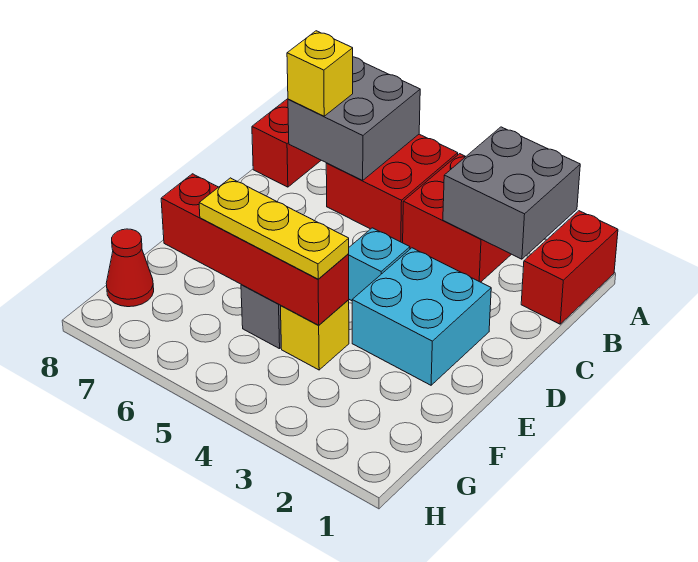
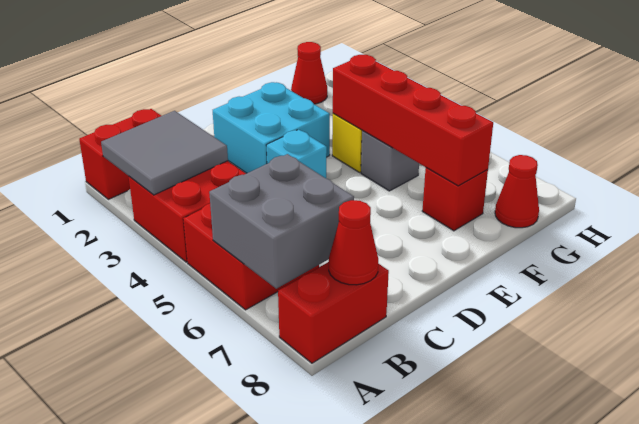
grey 2x2 brick [443,127,580,259] -> grey 2x2 tile [101,111,228,195]
yellow 1x1 brick [287,31,353,116] -> none
none -> red 1x1 cone [329,200,378,285]
yellow 1x3 plate [199,178,349,279] -> none
none -> red 1x1 brick [422,168,488,231]
none -> red 1x1 cone [291,42,327,104]

